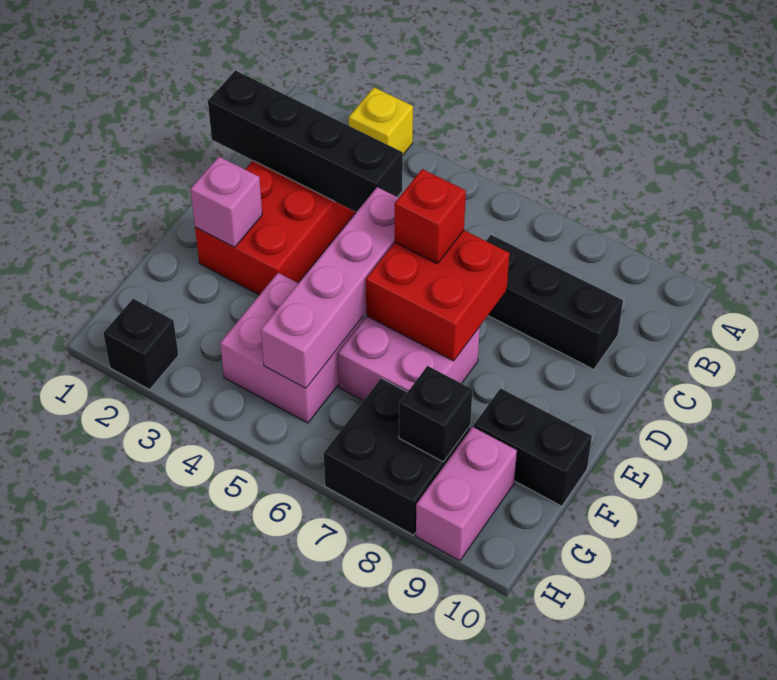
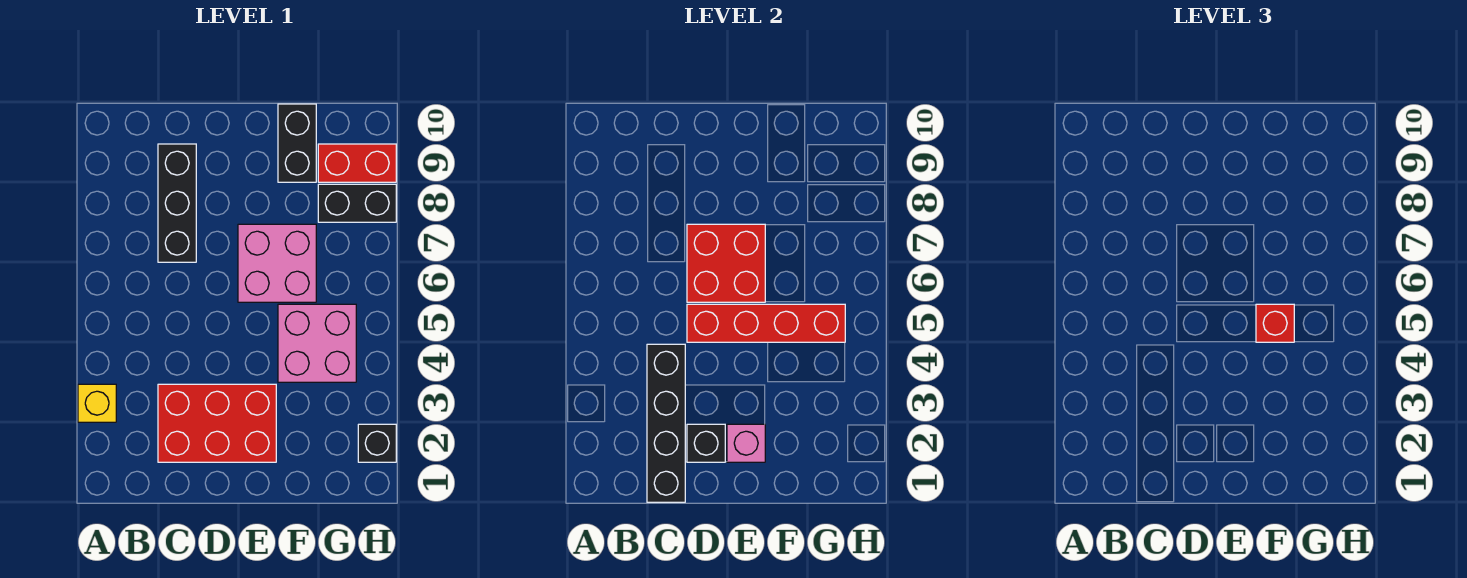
pink 1x4 brick [261,187,398,388] -> red 1x4 brick [687,304,845,342]
red 1x1 brick [395,169,466,264] -> red 1x1 brick moved to [1256,304,1294,342]
black 2x2 brick [324,378,470,535] -> black 1x2 brick [318,184,396,222]
black 1x1 brick [399,366,472,462] -> black 1x1 brick moved to [687,424,725,462]
pink 1x2 brick [416,427,517,561] -> red 1x2 brick [318,144,396,182]

